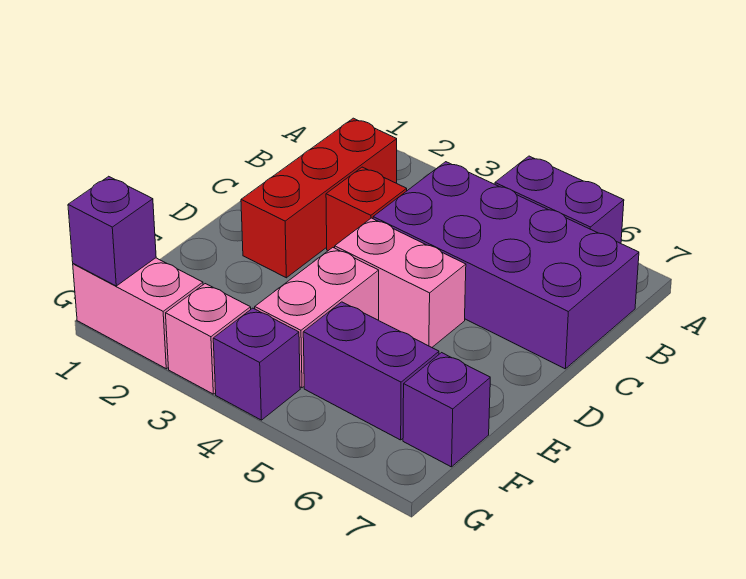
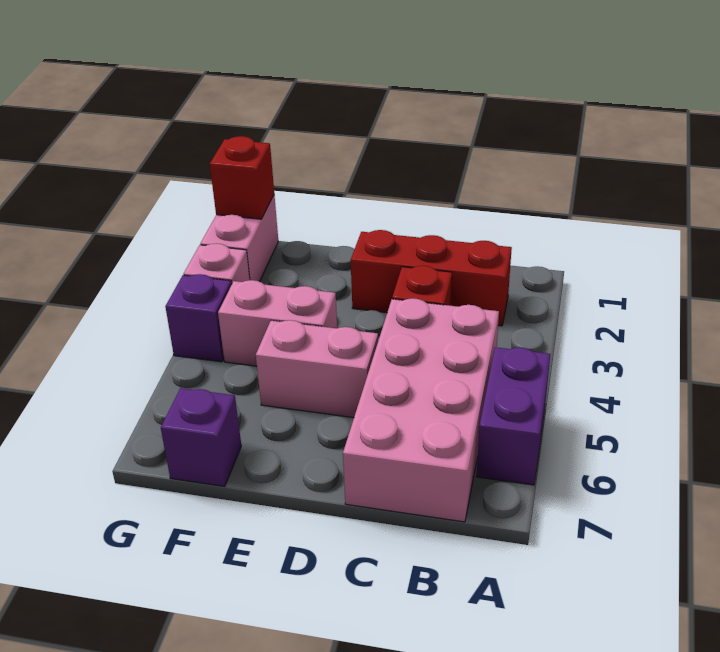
purple 2x4 brick [373,162,639,369] -> pink 2x4 brick [343,298,499,522]
pink 1x2 brick [335,218,466,347] -> pink 1x2 brick turned to [256,320,378,418]
purple 1x2 brick [303,302,439,440] -> none
purple 1x1 brick [68,176,156,286] -> red 1x1 brick [210,136,274,219]

